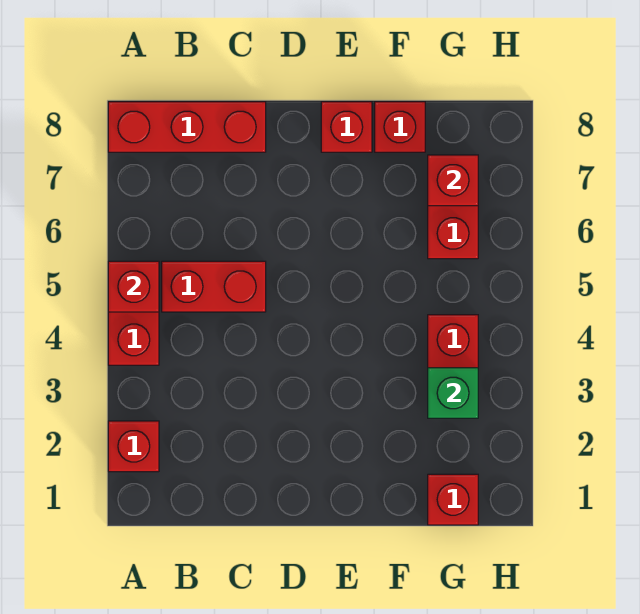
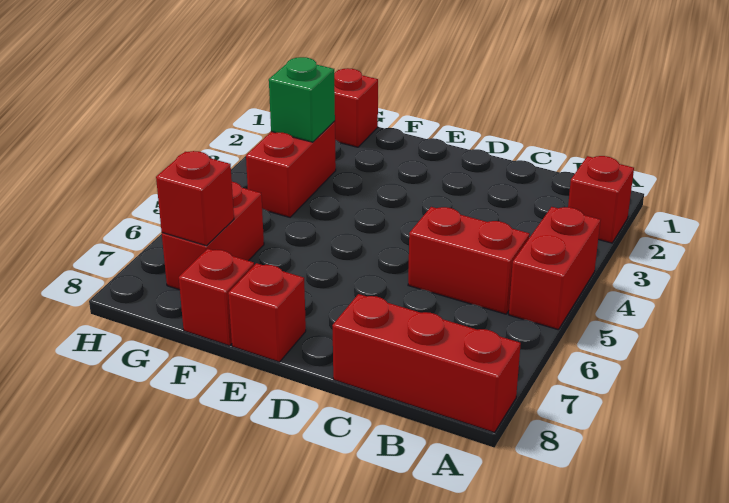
red 1x1 brick [108,261,159,312] -> none

